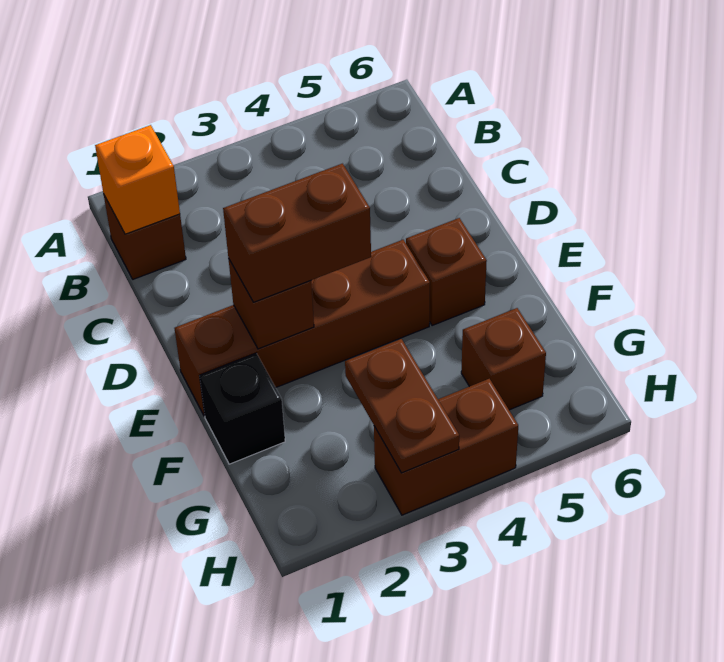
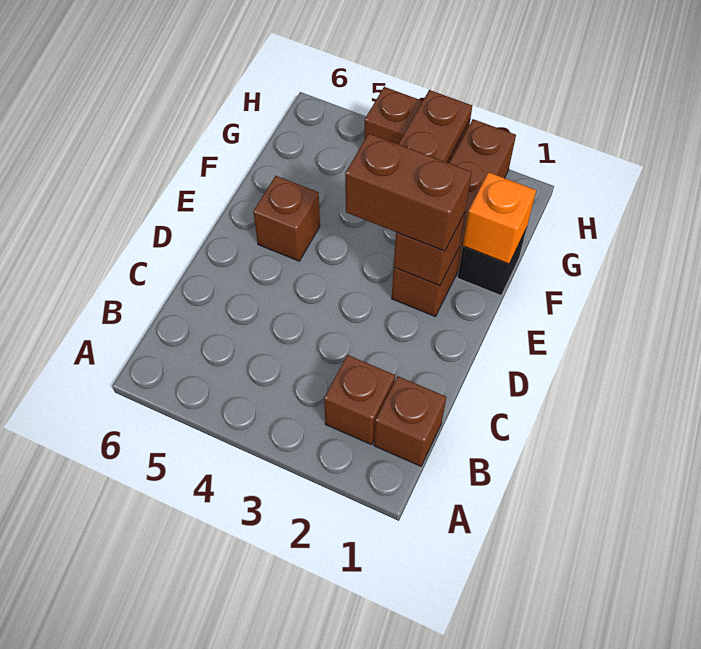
orange 1x1 brick [95,125,180,234] -> orange 1x1 brick moved to [463,172,536,264]
brown 1x4 brick [175,240,430,416] -> brown 1x4 brick turned to [392,119,516,317]
brown 1x1 brick [461,308,546,410] -> brown 1x1 brick moved to [324,355,395,445]

